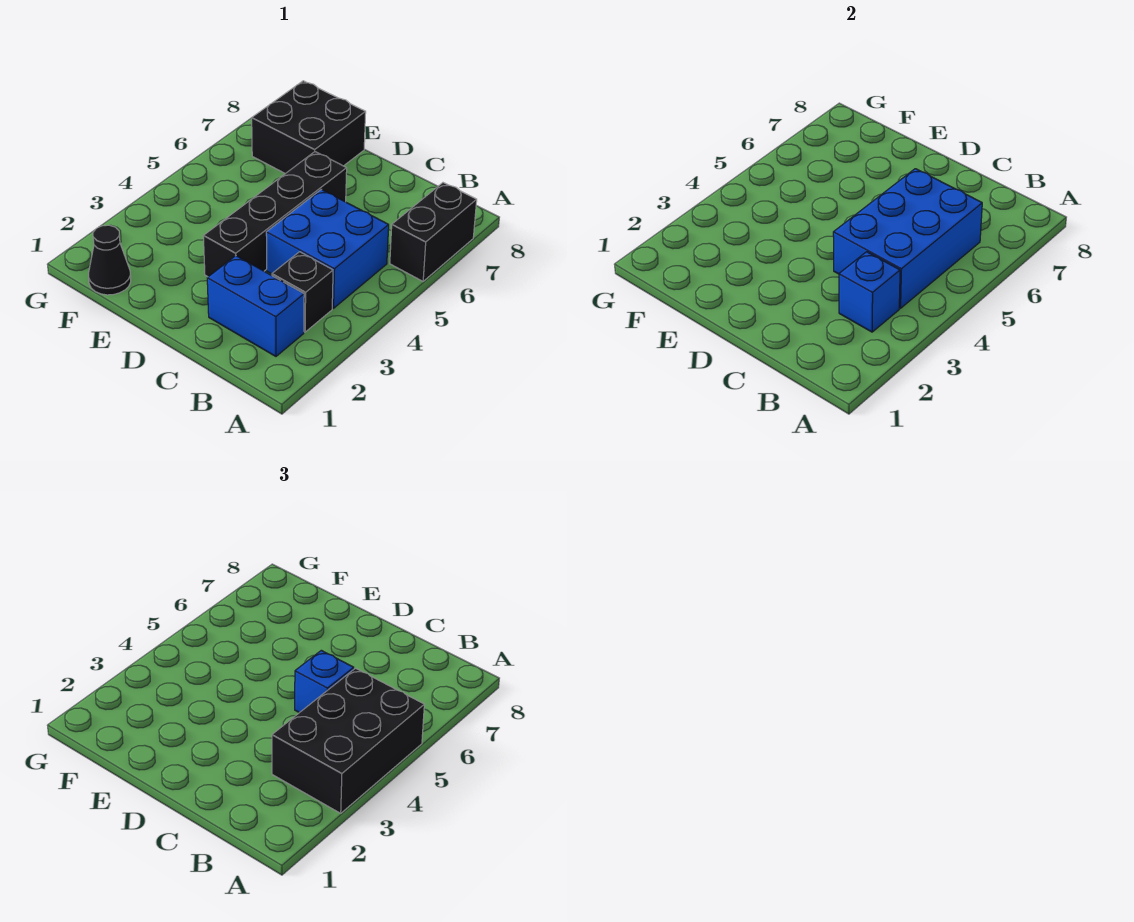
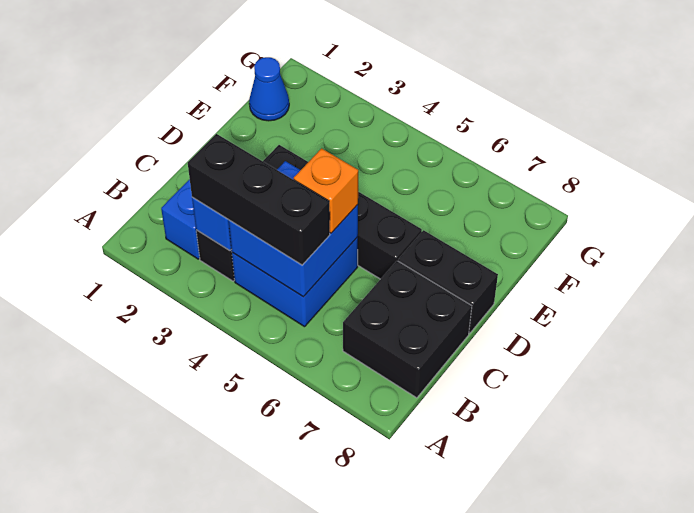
black 2x3 brick [272,668,424,813] -> black 1x3 brick [188,134,330,265]
black 1x2 brick [390,183,477,281] -> black 1x2 brick moved to [398,230,498,333]
blue 2x3 brick [833,169,982,308] -> blue 2x2 brick [229,161,358,297]
blue 1x1 brick [295,650,354,713] -> orange 1x1 brick [294,148,358,233]
black 2x2 brick [252,81,366,174] -> black 2x2 brick moved to [343,261,472,398]
black 1x1 cone [89,225,131,295] -> blue 1x1 cone [249,57,289,121]

